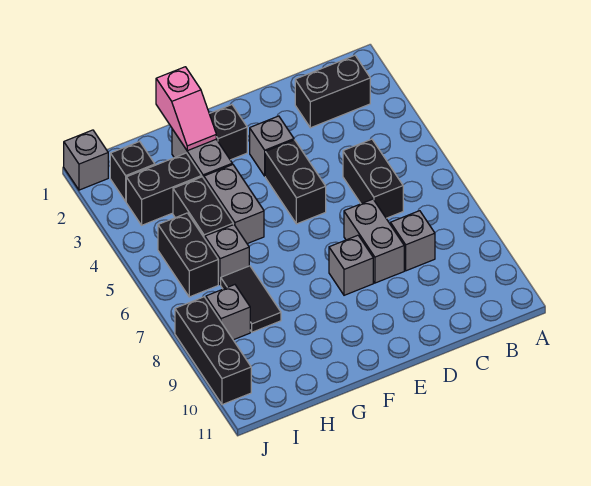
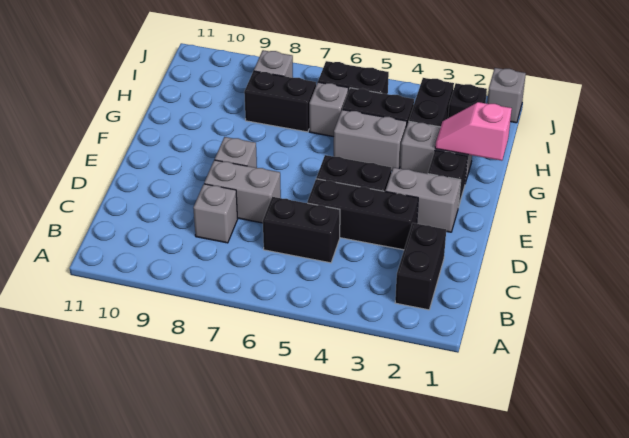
grey 1x1 brick [250,116,294,176] -> grey 1x2 brick [385,168,461,232]
black 1x2 tile [221,266,281,332] -> black 1x2 brick [244,71,316,132]
black 1x3 brick [175,297,251,405] -> black 1x3 brick moved to [307,179,418,250]

